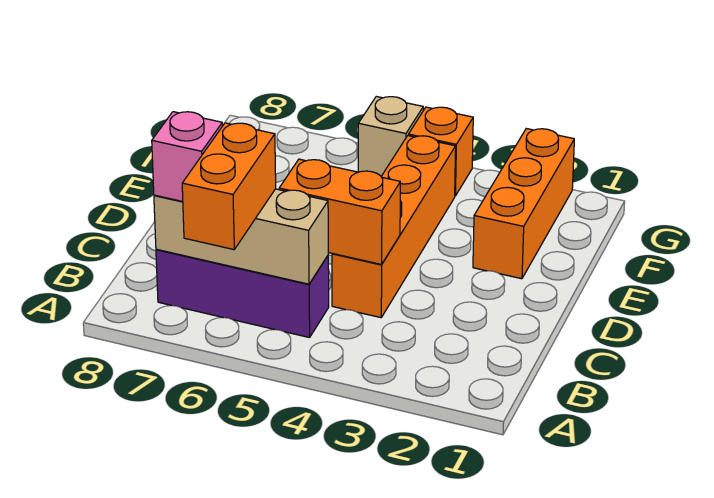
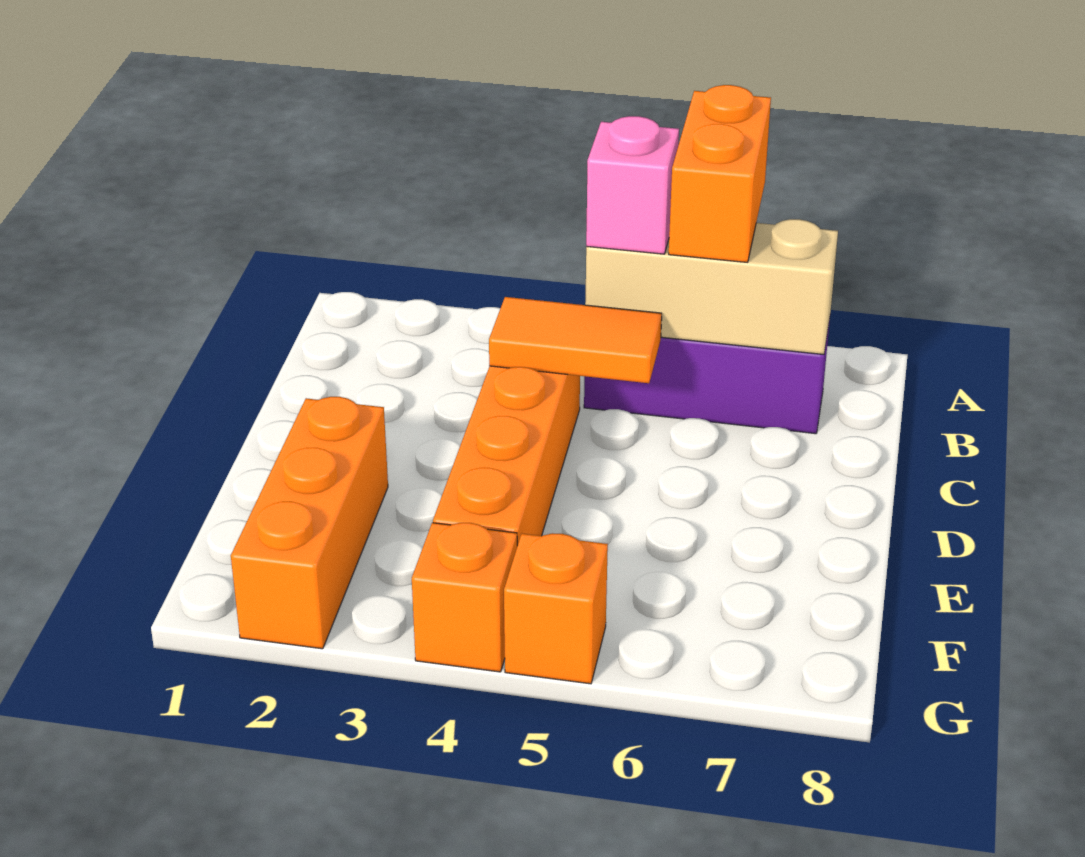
pink 1x1 brick [152,112,222,201] -> pink 1x1 brick moved to [586,116,679,254]
orange 1x2 brick [279,159,400,264] -> orange 1x2 tile [489,297,662,383]
tan 1x1 brick [358,97,423,176] -> orange 1x1 brick [504,533,608,684]

